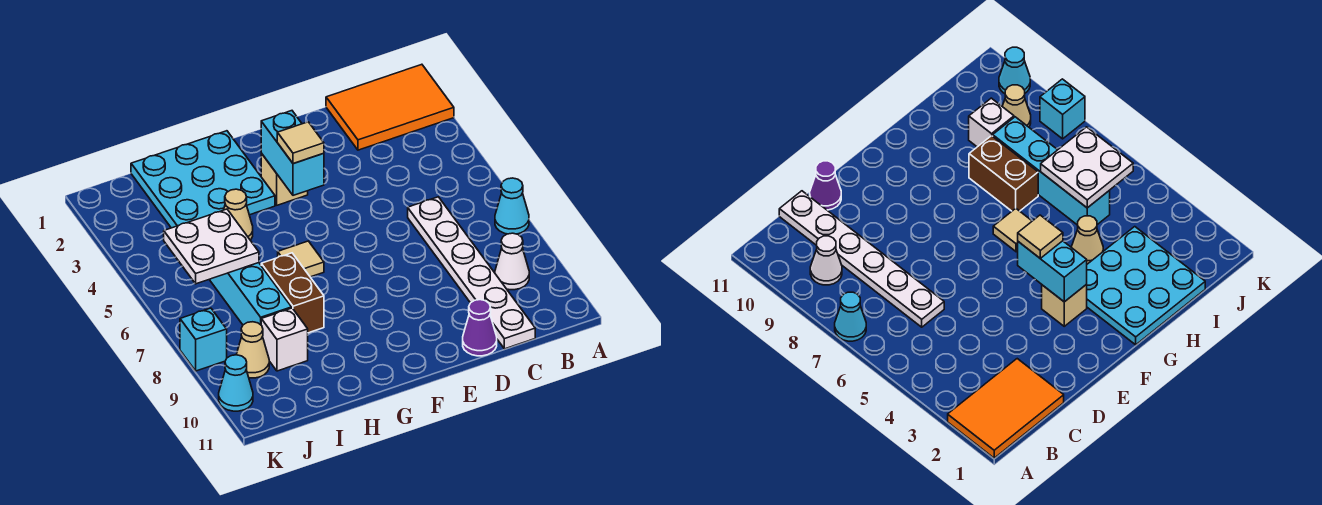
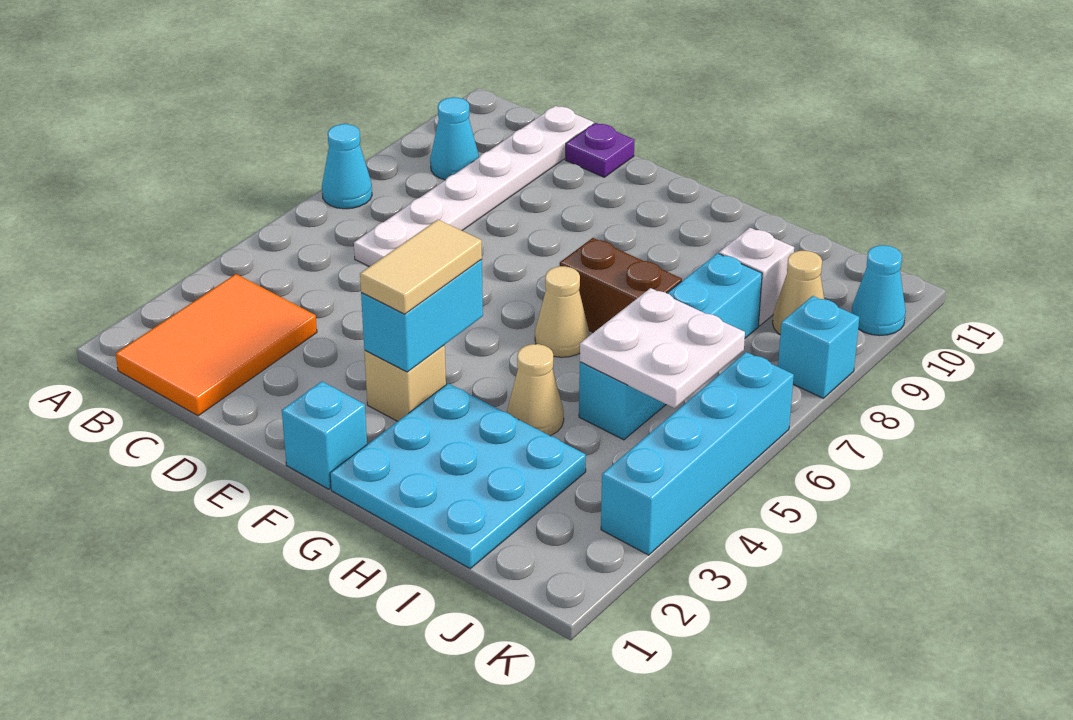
orange 2x3 tile [326,64,454,150] -> orange 2x3 tile turned to [116,274,317,416]
white 1x1 cone [495,233,529,290] -> cyan 1x1 cone [430,97,479,180]
purple 1x1 cone [463,300,497,356] -> purple 1x1 plate [566,123,634,177]
none -> cyan 1x1 brick [282,381,367,489]
tan 1x1 tile [277,122,324,164] -> tan 1x2 tile [360,220,482,314]
tan 1x1 tile [278,241,324,277] -> tan 1x1 cone [535,266,589,357]
brown 1x2 brick [261,253,324,333] -> brown 1x2 brick turned to [560,238,682,333]
none -> cyan 1x4 brick [601,352,794,555]

